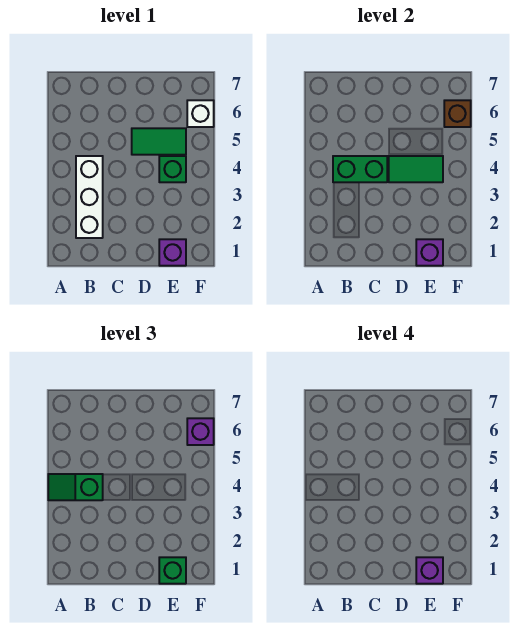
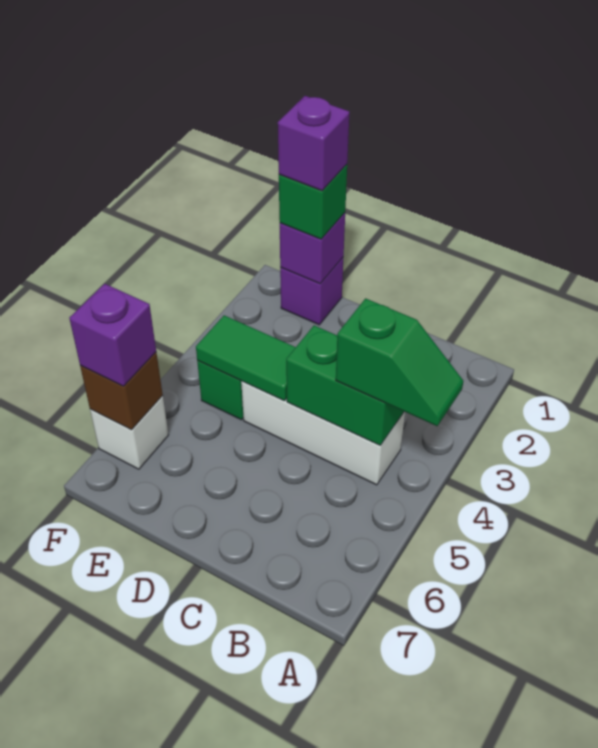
white 1x3 brick [76,156,103,238] -> white 1x3 brick turned to [241,381,405,485]
green 1x2 tile [132,128,186,155] -> none

